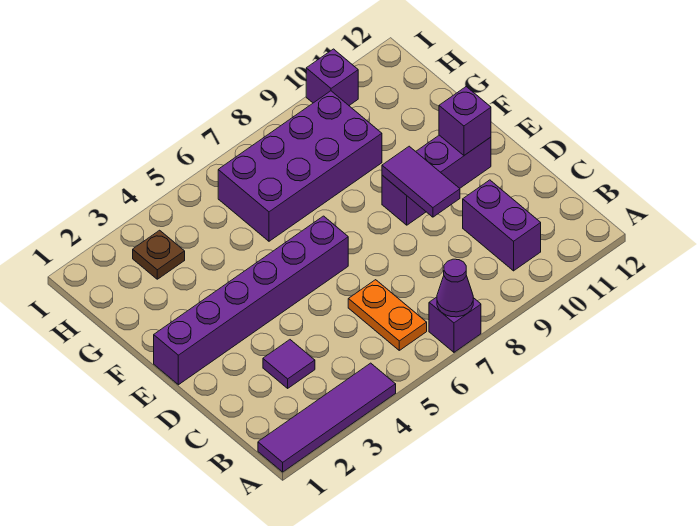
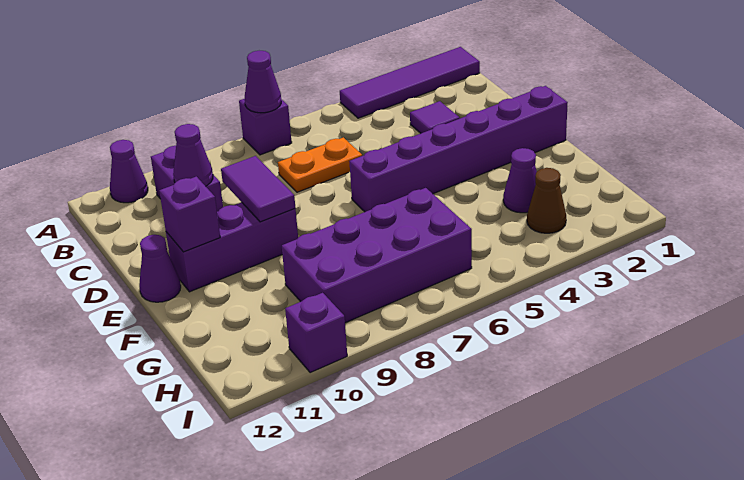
none -> purple 1x1 cone [110,140,148,203]
orange 1x2 plate [348,280,427,350] -> orange 1x2 plate turned to [278,137,362,192]
none -> purple 1x1 cone [173,124,213,186]
none -> purple 1x1 cone [139,235,181,302]
none -> purple 1x1 cone [503,148,537,213]
brown 1x1 plate [133,230,185,279] -> brown 1x1 cone [527,168,566,233]

